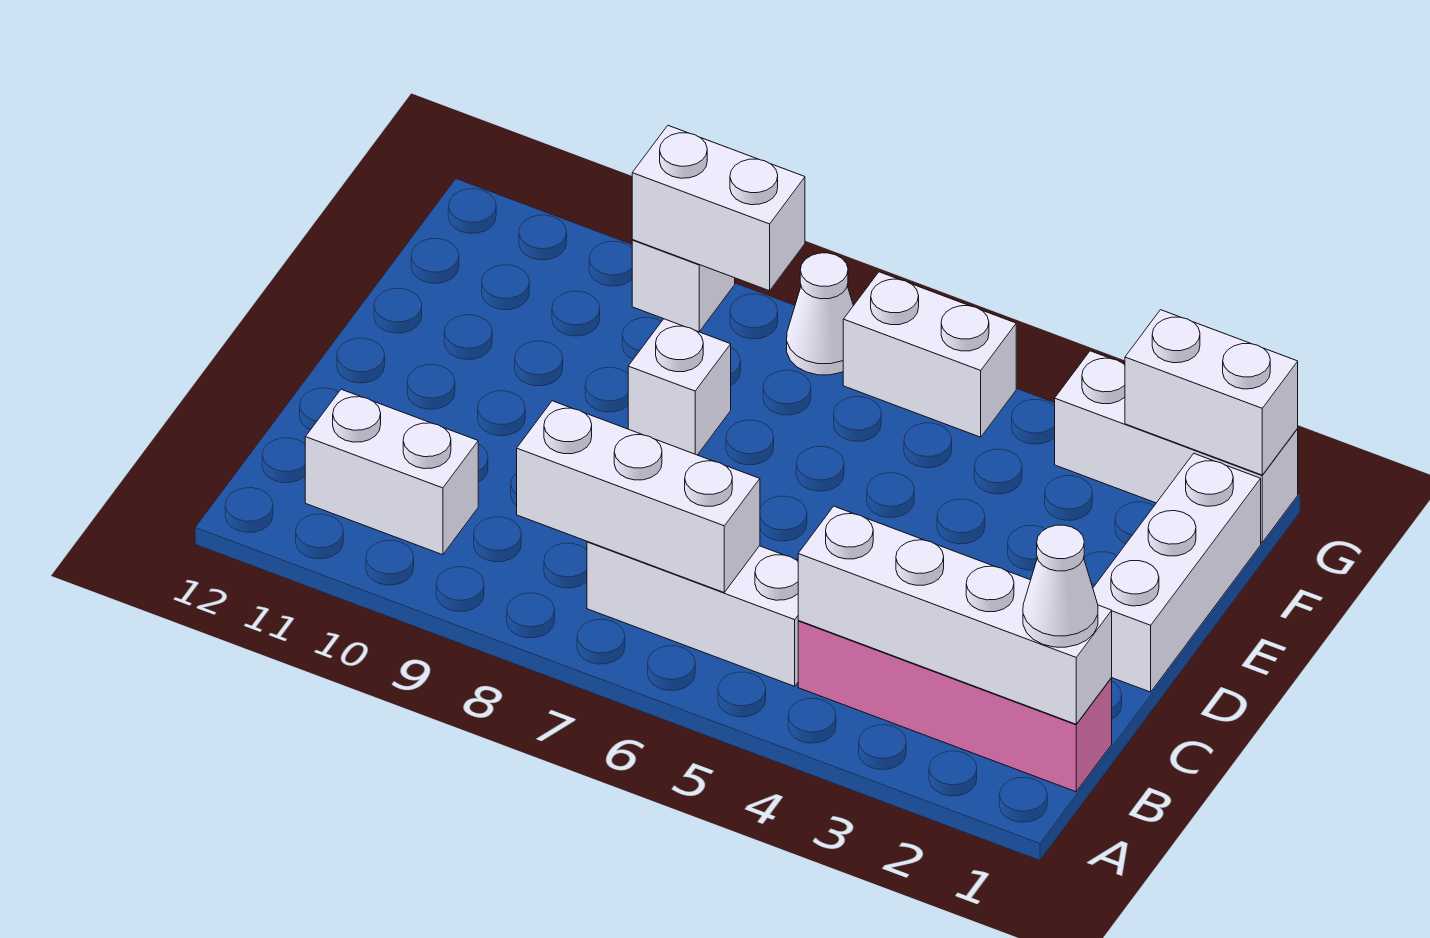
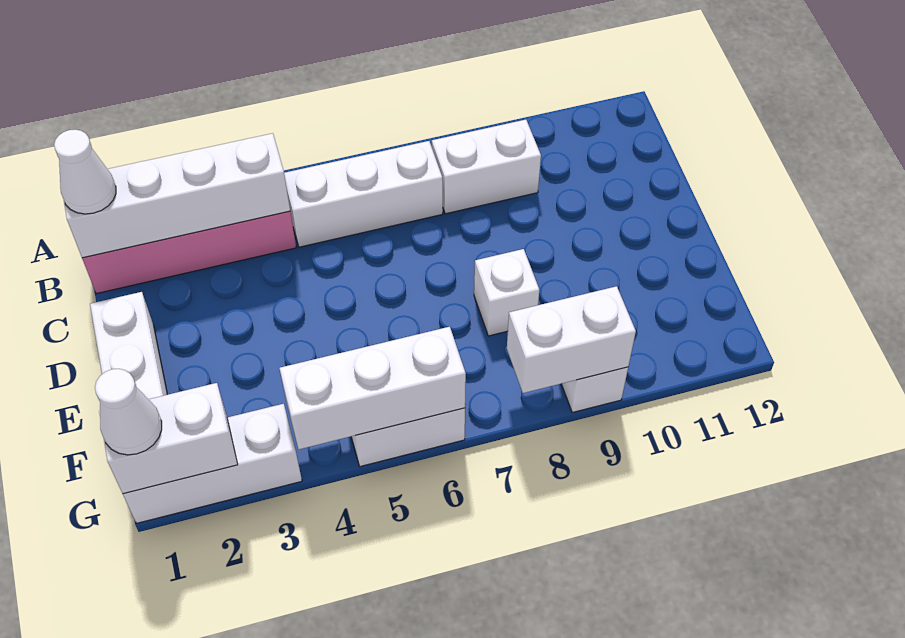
white 1x3 brick [517,401,760,592] -> white 1x3 brick moved to [279,327,466,449]
white 1x2 brick [305,389,478,555] -> white 1x2 brick moved to [432,120,541,214]
white 1x1 cone [787,253,853,375] -> white 1x1 cone moved to [95,369,162,455]

